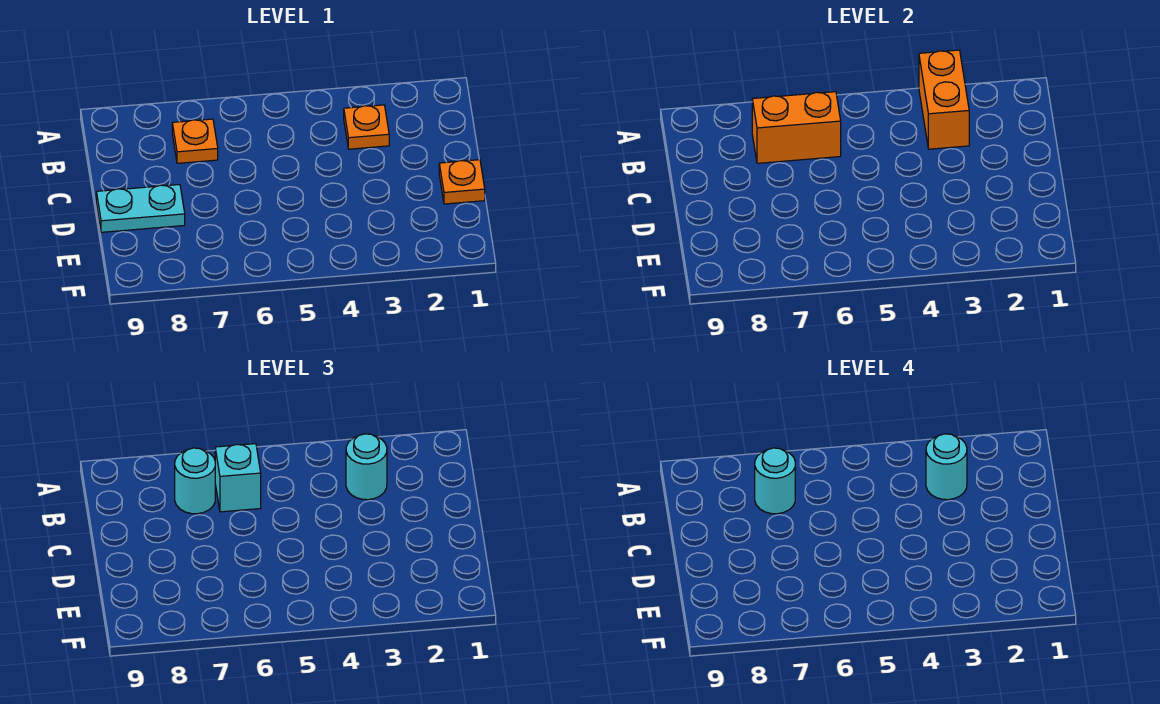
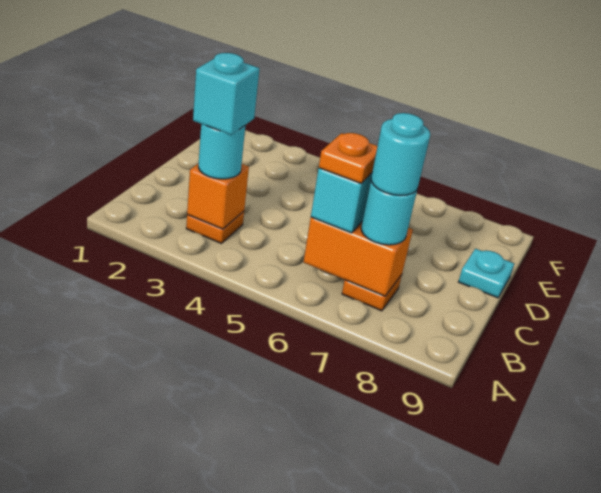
orange 1x2 brick [919,50,969,149] -> orange 1x1 brick [187,163,249,229]
cyan 1x1 round brick [926,434,967,500] -> cyan 1x1 brick [193,53,260,135]
orange 1x1 plate [439,160,485,204] -> orange 1x1 plate moved to [319,133,377,183]
cyan 1x2 plate [96,185,185,232] -> cyan 1x1 plate [458,249,514,298]

